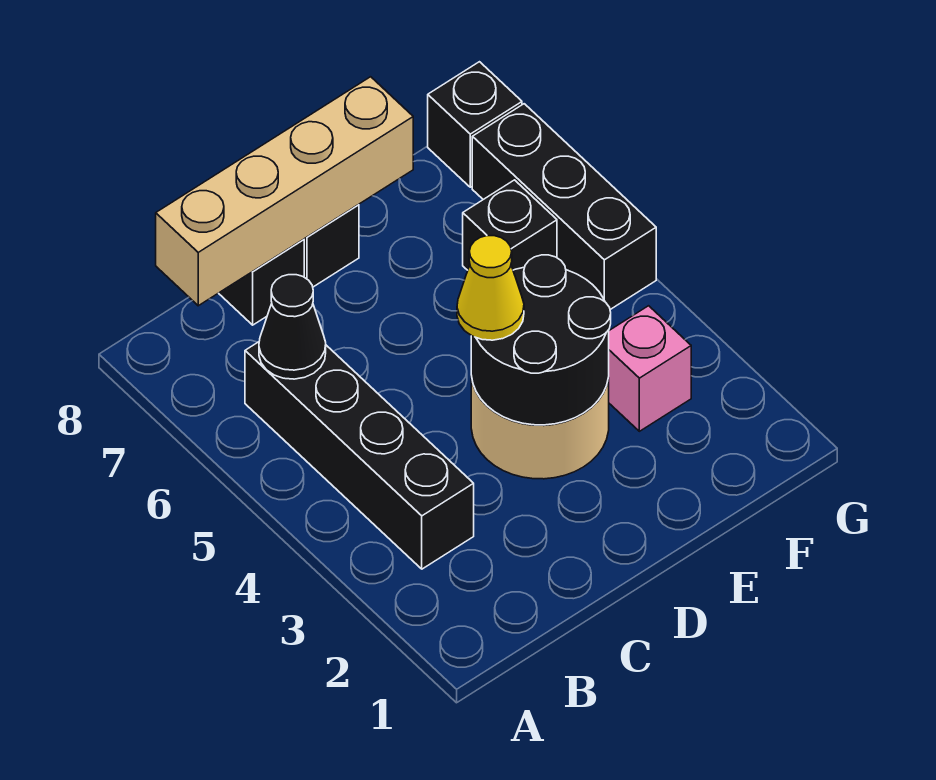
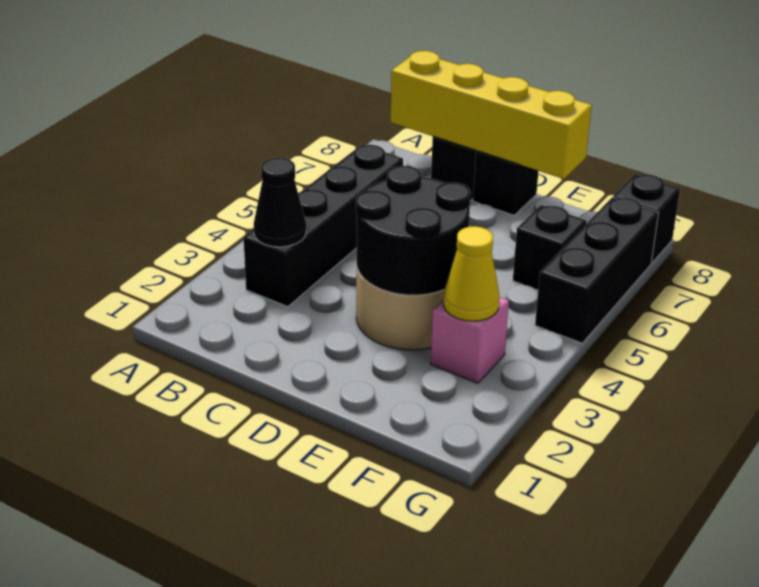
black 1x1 cone [259,275,326,379] -> black 1x1 cone moved to [254,158,306,247]
tan 1x4 brick [156,77,413,306] -> yellow 1x4 brick [391,51,592,179]
yellow 1x1 cone [457,236,524,340] -> yellow 1x1 cone moved to [443,226,499,321]

